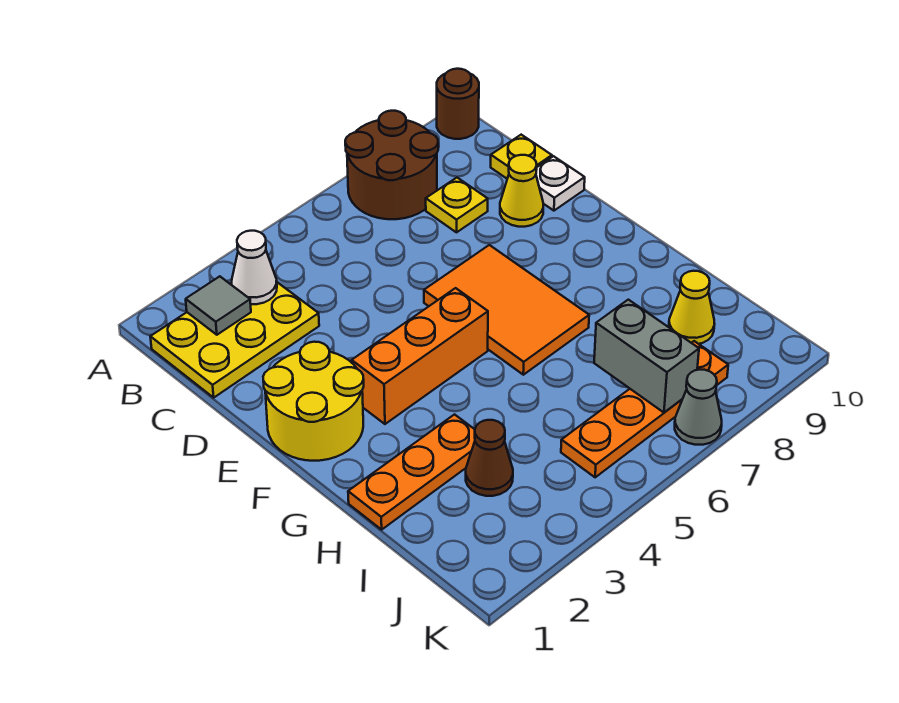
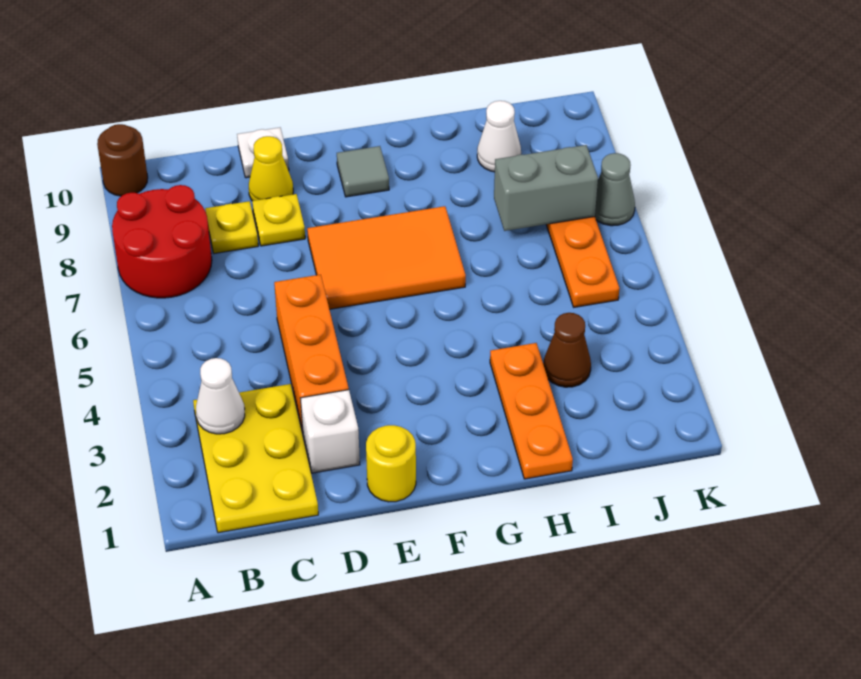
brown 2x2 round brick [345,111,438,219] -> red 2x2 round brick [112,185,212,298]
grey 1x1 tile [186,276,251,335] -> grey 1x1 tile moved to [337,146,389,197]
yellow 1x1 plate [491,135,552,179] -> yellow 1x1 plate moved to [252,194,305,246]
none -> white 1x1 brick [300,390,360,473]
yellow 2x2 round brick [263,342,364,461] -> yellow 1x1 round brick [366,425,416,502]
orange 1x3 brick [352,288,488,424] -> orange 1x3 brick moved to [274,275,349,431]
yellow 1x1 cone [669,271,715,344] -> white 1x1 cone [477,101,521,172]

